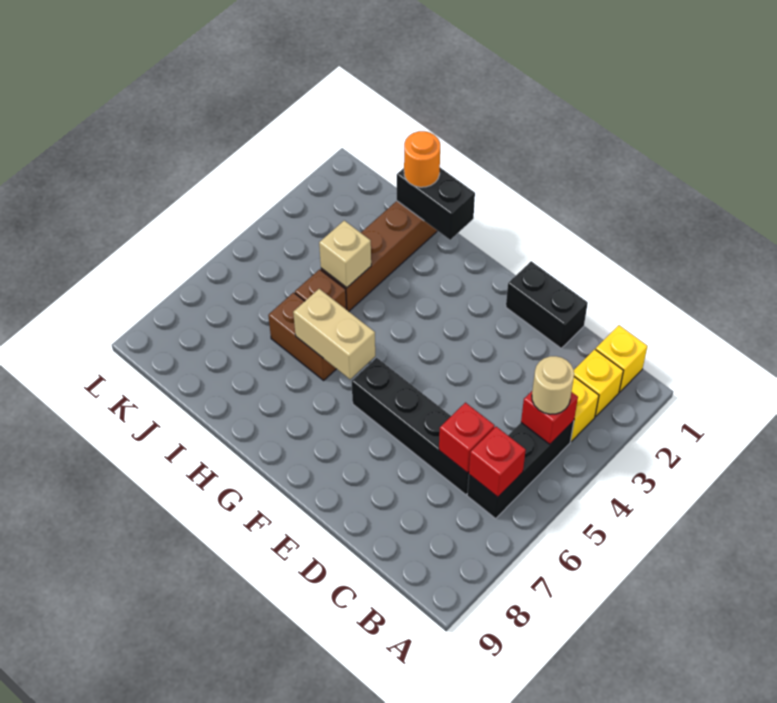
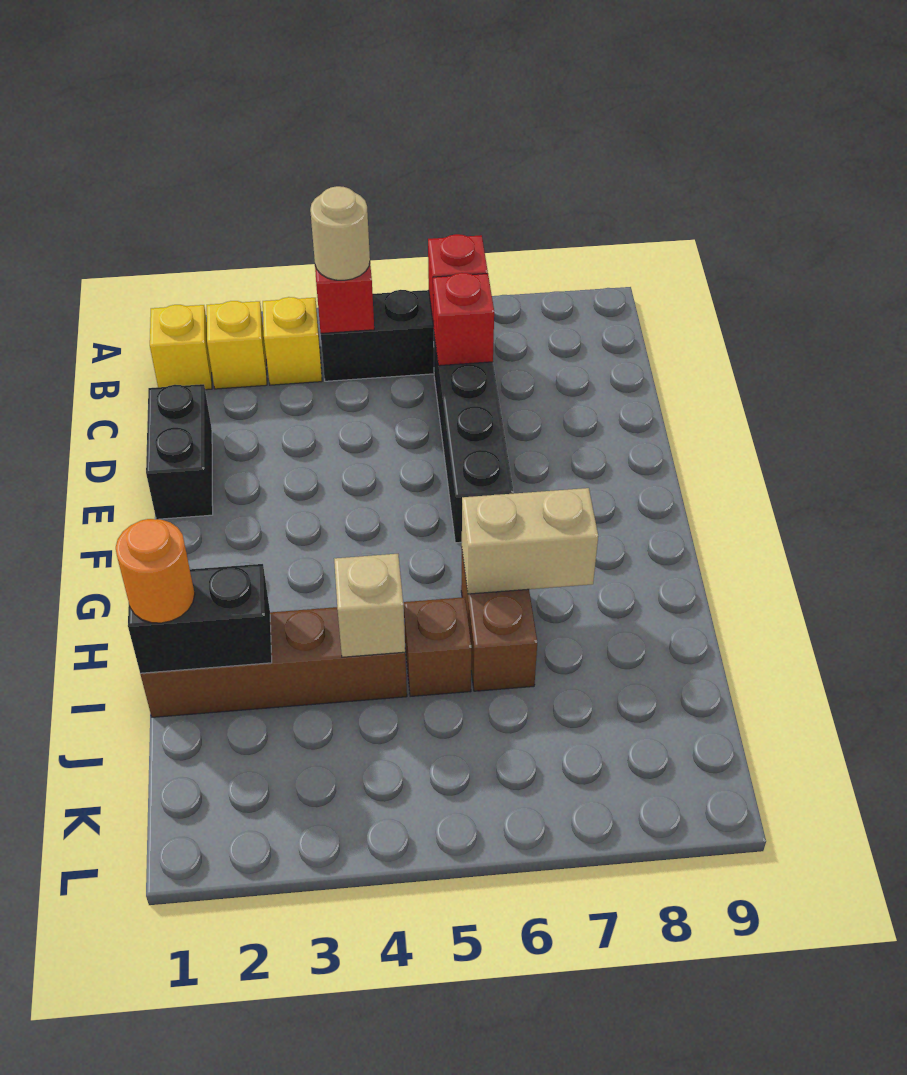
tan 1x2 brick [293,289,375,379] -> tan 1x2 brick turned to [462,488,598,594]
black 1x2 brick [397,168,475,240] -> black 1x2 brick turned to [128,564,272,674]

